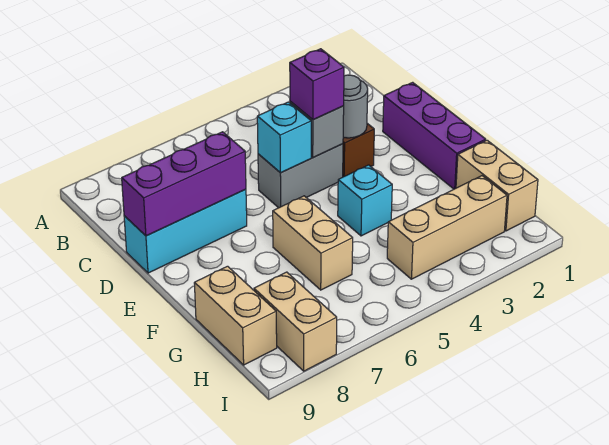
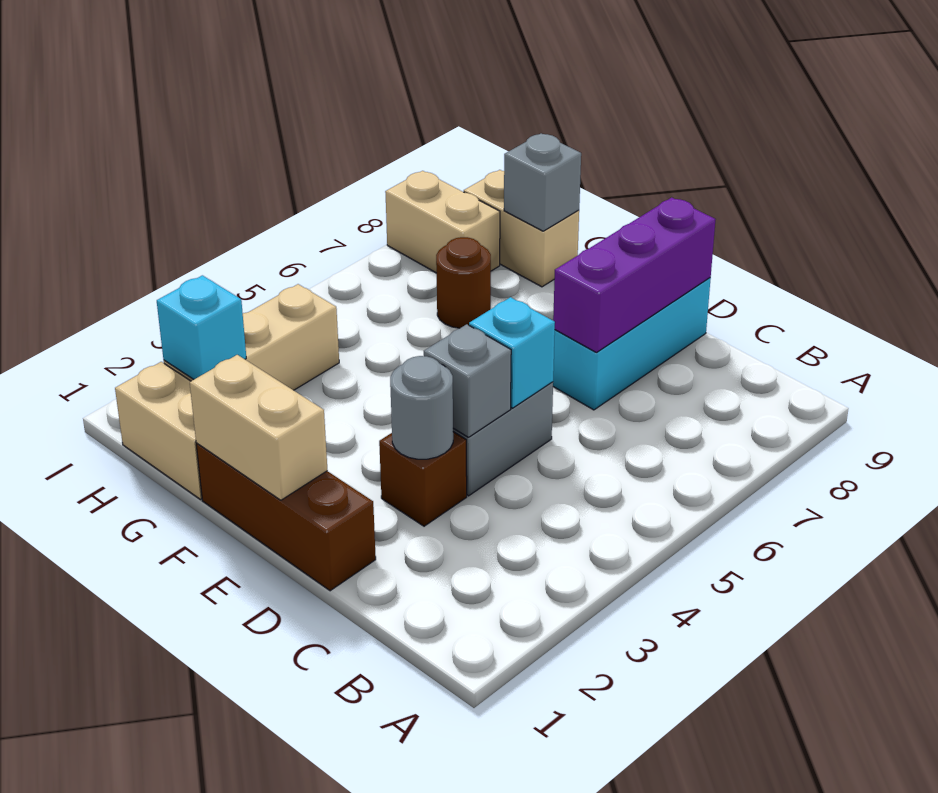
purple 1x3 brick [383,82,486,189] -> brown 1x3 brick [196,443,376,591]
purple 1x1 brick [290,49,344,120] -> none
cyan 1x1 brick [338,165,392,236] -> cyan 1x1 brick moved to [157,275,246,380]
tan 1x2 brick [273,196,353,290] -> tan 1x2 brick moved to [190,355,328,500]
none -> brown 1x1 round brick [436,237,491,328]
none -> grey 1x1 brick [504,133,581,231]

